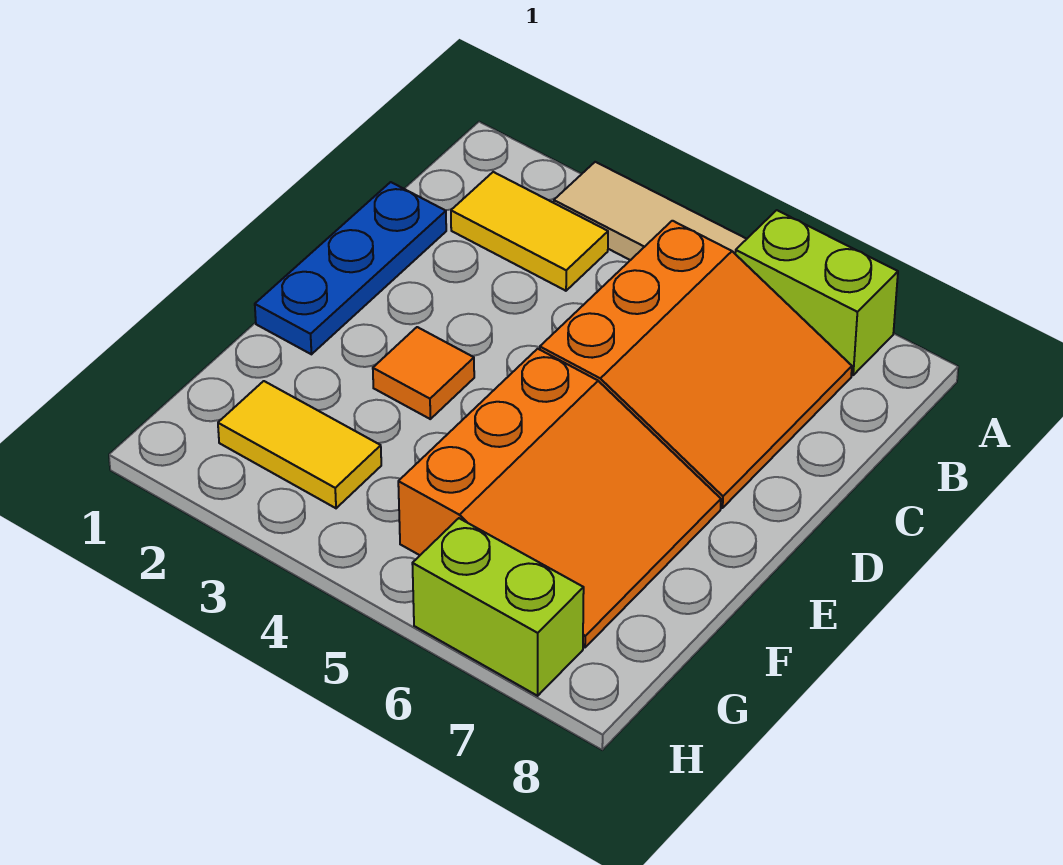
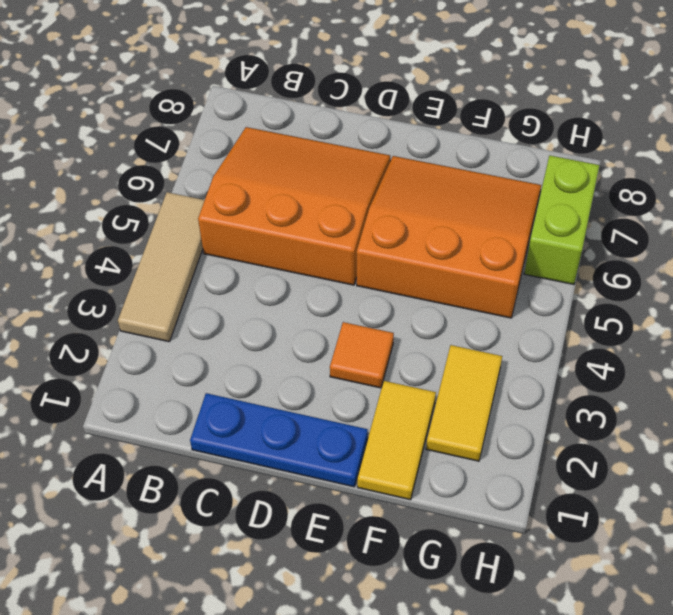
lime 1x2 brick [735,210,898,375] -> none
yellow 1x2 tile [451,172,608,291] -> yellow 1x2 tile moved to [357,381,436,500]

